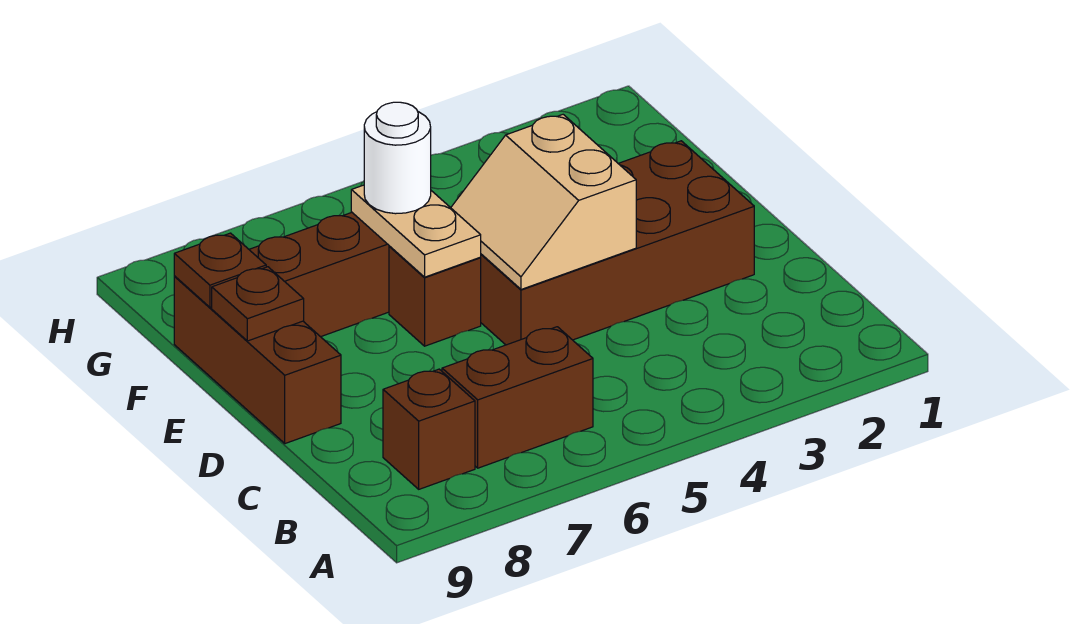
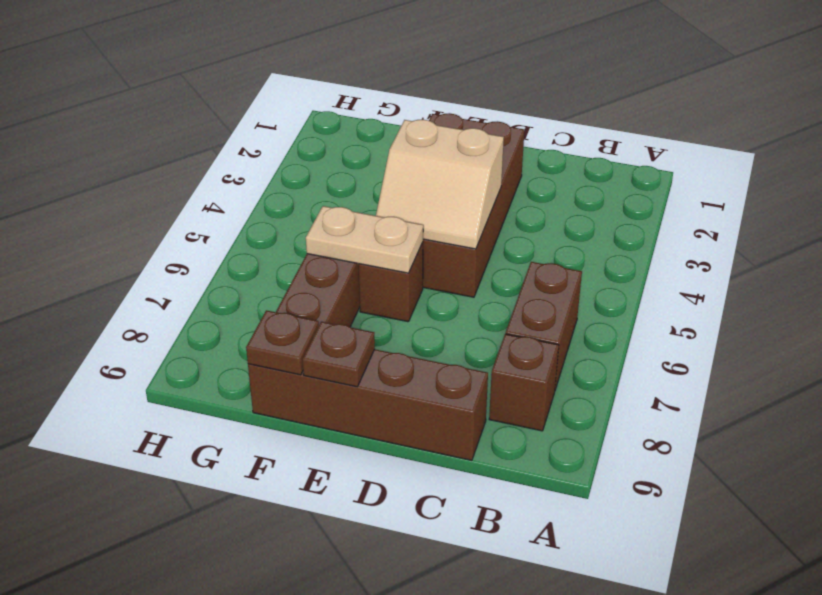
brown 1x3 brick [174,277,341,444] -> brown 1x4 brick [248,349,488,460]
white 1x1 round brick [364,102,431,214] -> none

